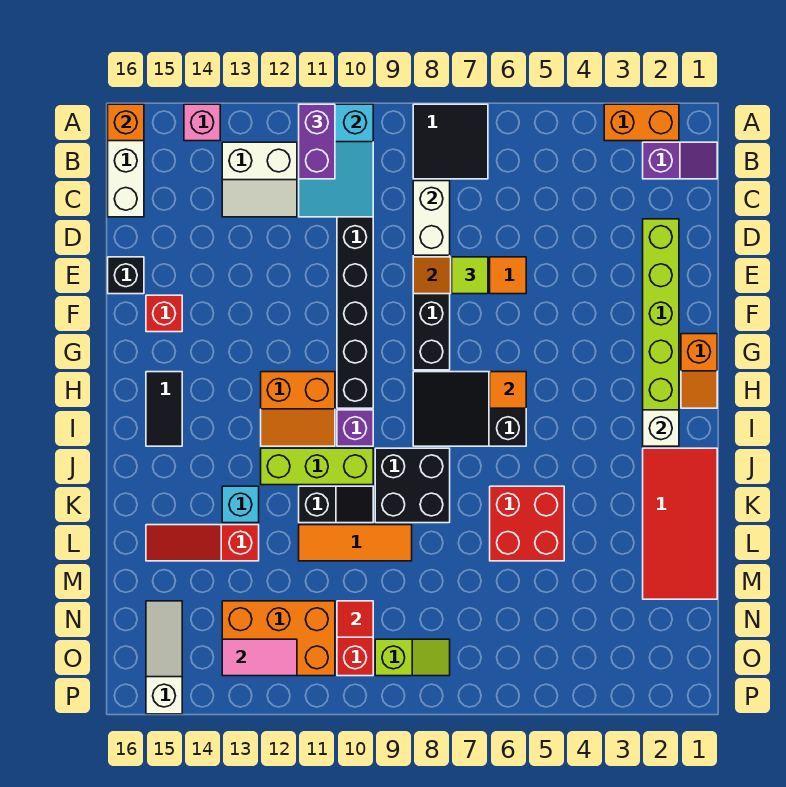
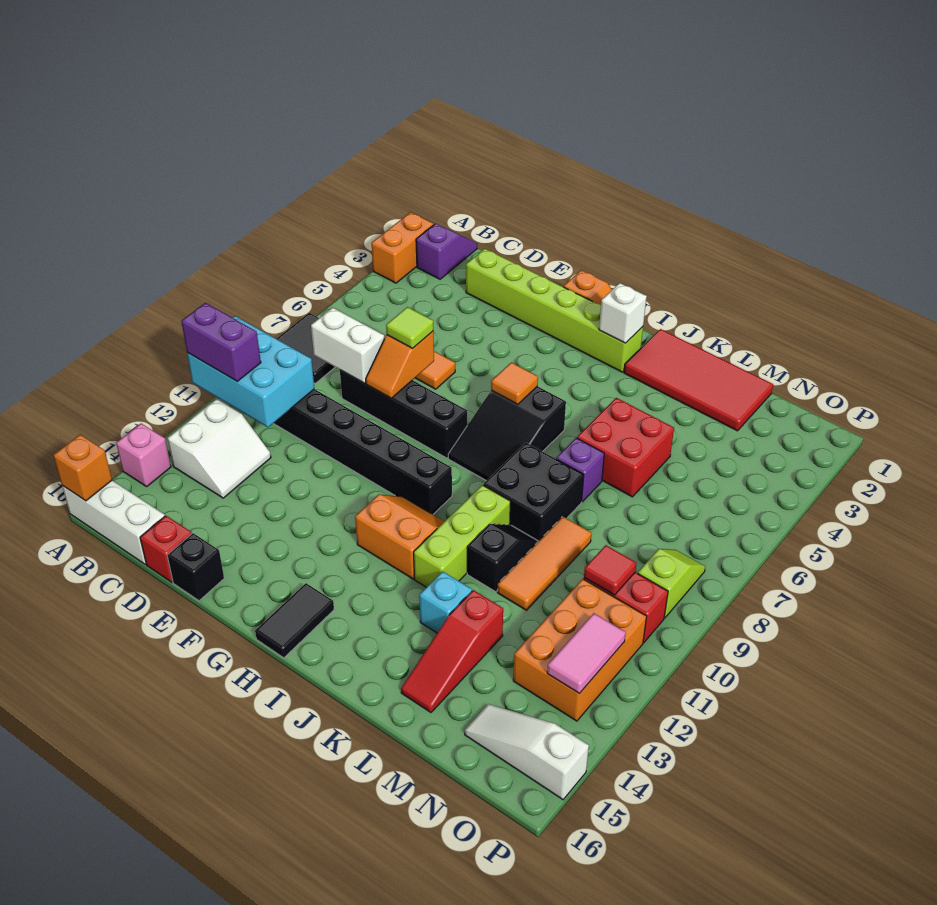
cyan 2x3 slope [299,104,373,217] -> cyan 2x3 brick [187,316,314,427]
red 1x1 brick [146,295,182,332] -> red 1x1 brick moved to [140,516,192,582]
orange 2x2 slope [261,372,335,446] -> orange 2x2 slope turned to [355,494,445,579]
black 1x2 tile [146,372,182,446] -> black 1x2 tile turned to [255,583,334,658]
purple 1x1 brick [337,410,373,446] -> purple 1x1 brick moved to [556,438,604,502]

